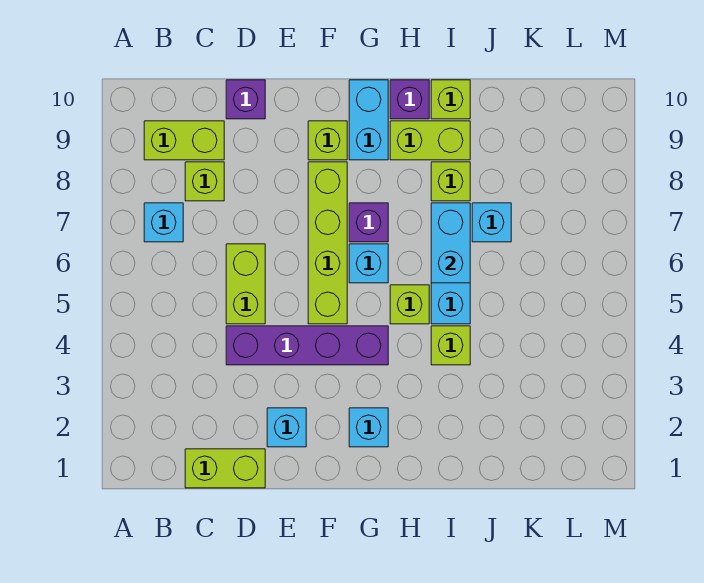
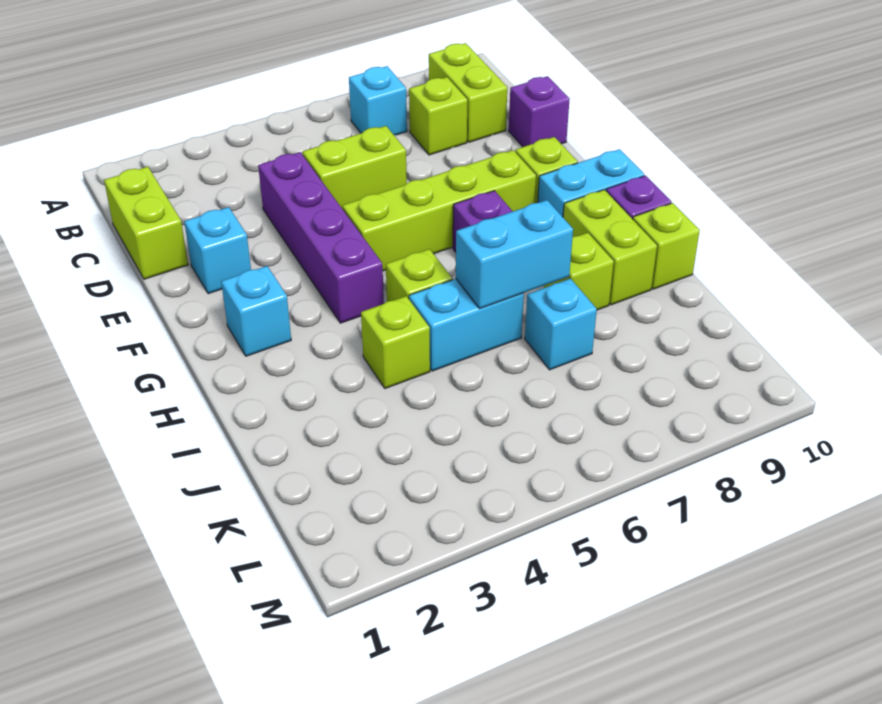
cyan 1x1 brick [349,244,388,283] -> none

